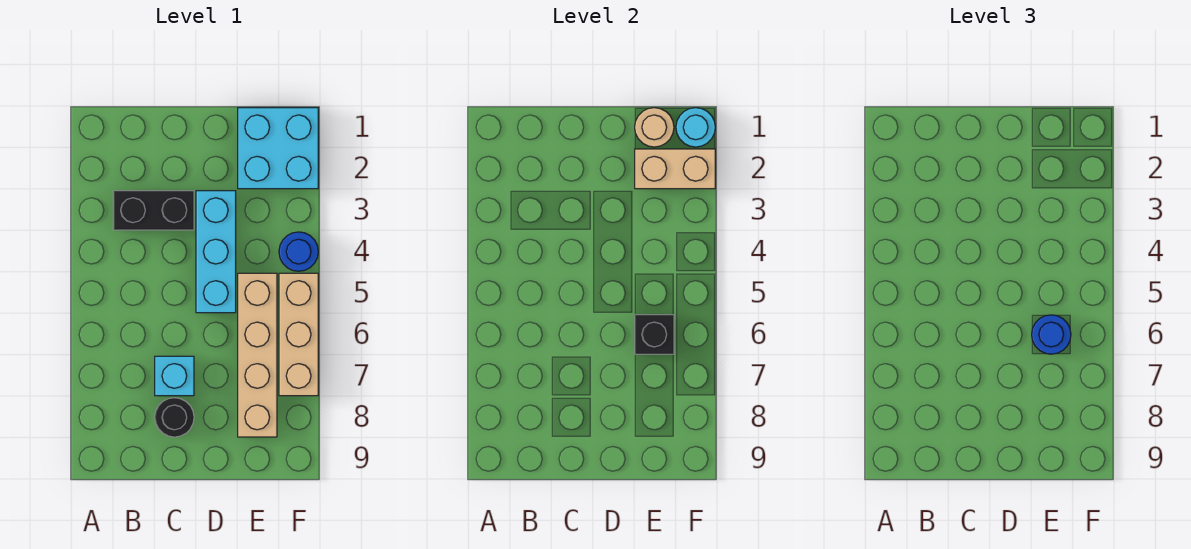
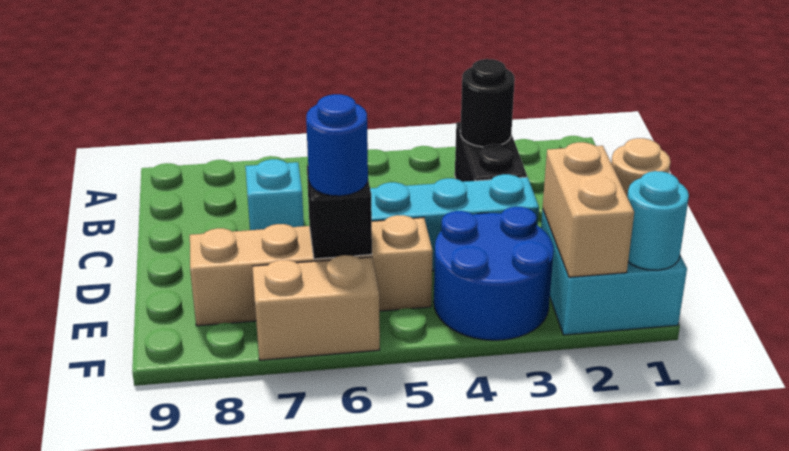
black 1x1 round brick [155,398,194,437] -> black 1x1 round brick moved to [460,59,515,147]
blue 1x1 round brick [279,232,318,271] -> blue 2x2 round brick [434,207,554,340]
tan 1x3 brick [279,273,318,396] -> tan 1x2 brick [252,255,380,360]

